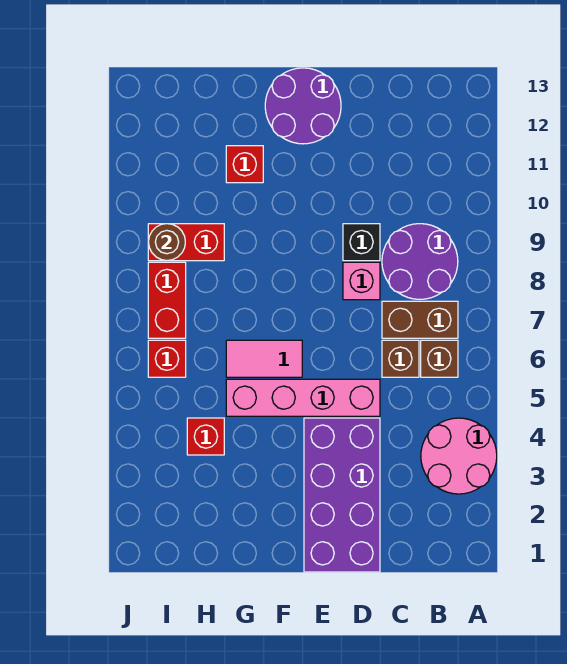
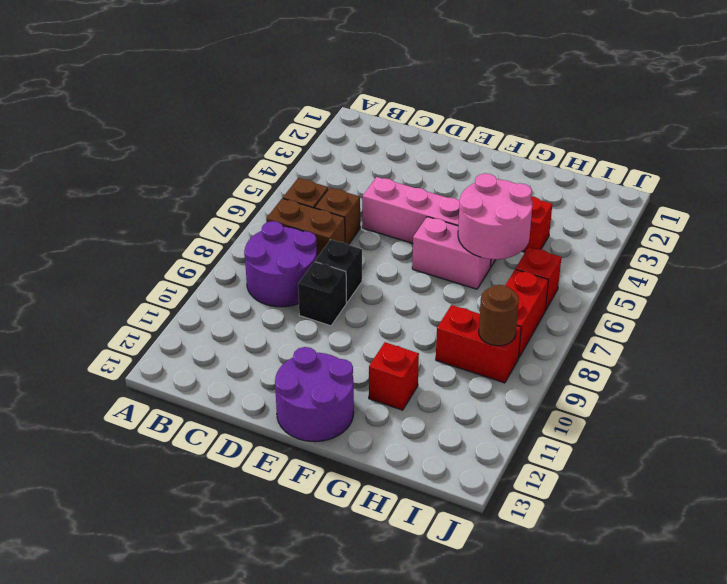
pink 2x2 round brick [421,418,497,494] -> pink 2x2 round brick moved to [458,173,532,259]
purple 2x4 brick [304,418,380,572] -> none
pink 1x1 brick [343,262,380,300] -> black 1x1 brick [315,239,362,303]
pink 1x2 tile [226,340,302,377] -> pink 1x2 brick [412,217,491,289]

